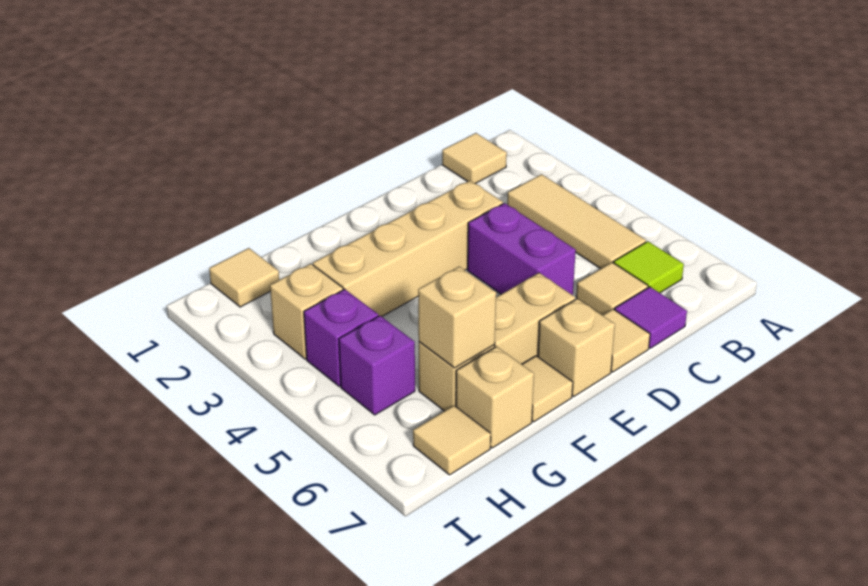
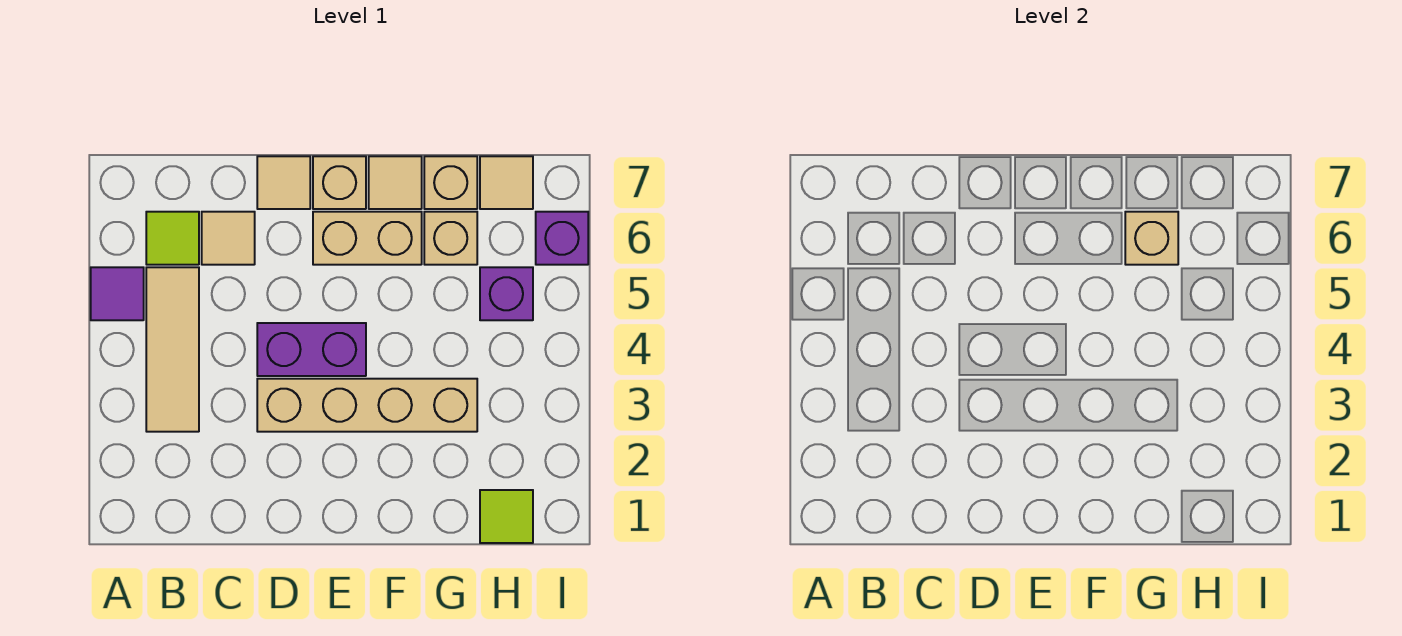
tan 1x1 tile [442,133,507,184] -> none
purple 1x1 tile [615,287,687,348] -> purple 1x1 tile moved to [91,267,144,320]
purple 1x2 brick [468,203,576,295] -> purple 1x2 brick turned to [257,323,366,376]
tan 1x1 tile [209,248,279,307] -> lime 1x1 tile [480,490,533,543]
tan 1x1 brick [270,264,343,359] -> none
purple 1x1 brick [304,289,378,386] -> purple 1x1 brick moved to [536,212,588,265]

